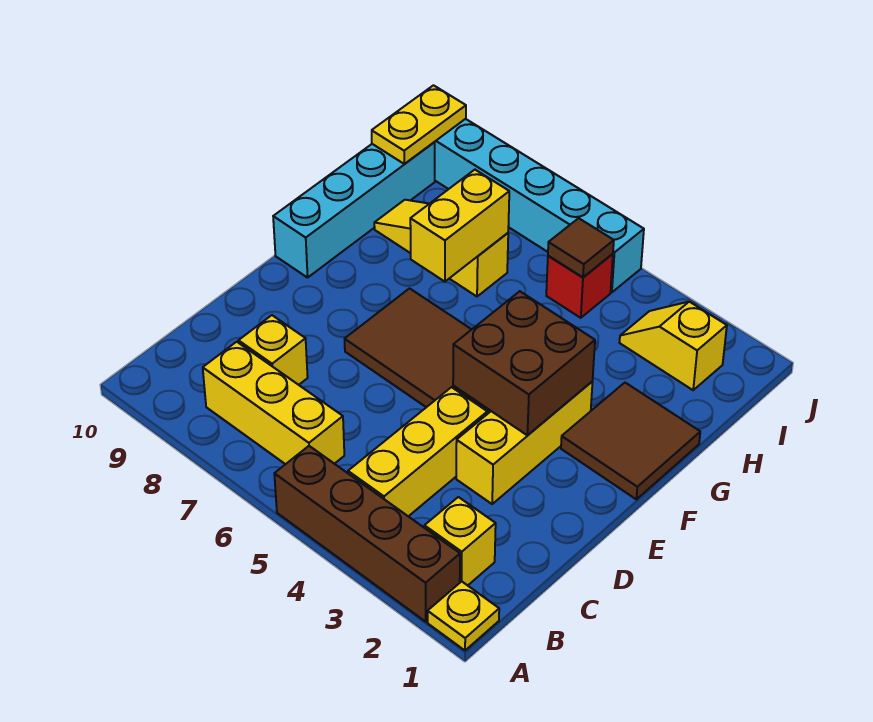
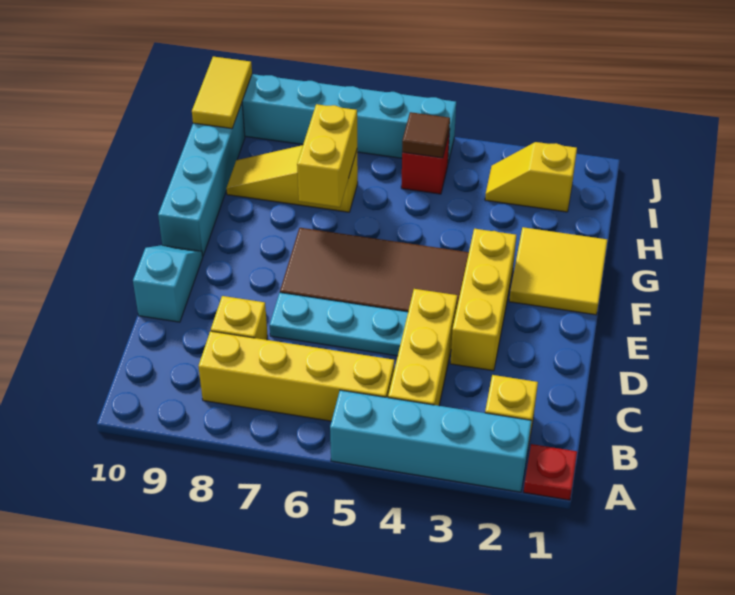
yellow 1x1 plate [428,581,499,650] -> red 1x1 plate [524,444,577,500]
brown 1x4 brick [274,446,460,622] -> cyan 1x4 brick [330,390,532,492]
yellow 1x3 brick [203,342,344,464] -> yellow 1x4 brick [199,331,394,421]
none -> cyan 1x3 plate [270,293,408,356]
none -> cyan 1x2 slope [133,245,203,322]
brown 2x2 brick [453,291,595,435] -> none
brown 2x2 tile [561,383,700,499] -> yellow 2x2 tile [509,227,607,315]
yellow 1x2 plate [372,85,466,164] -> yellow 1x2 tile [192,57,252,129]

